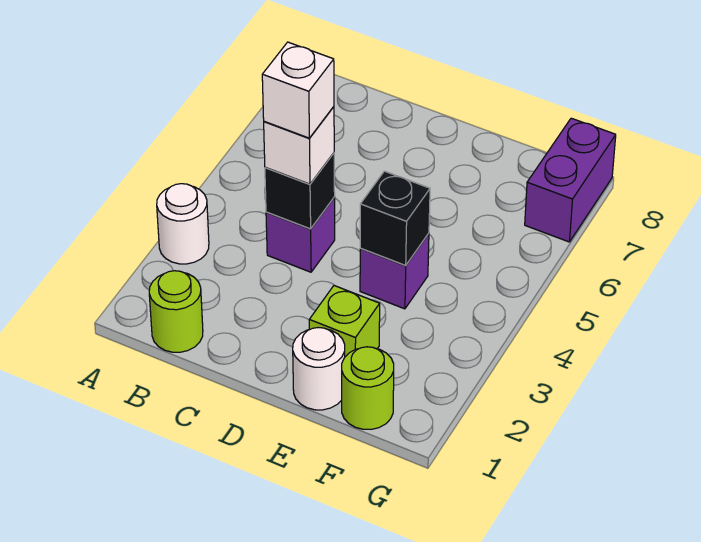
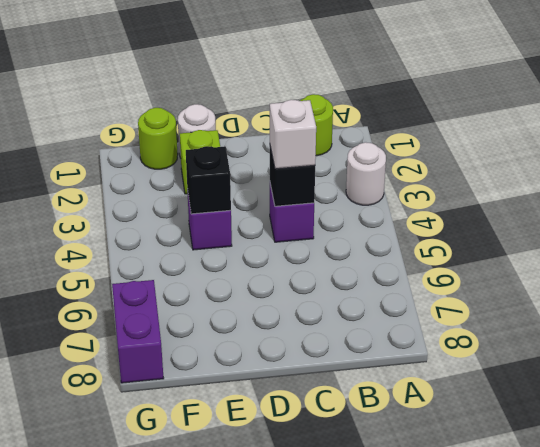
white 1x1 brick [262,42,334,138] -> none

